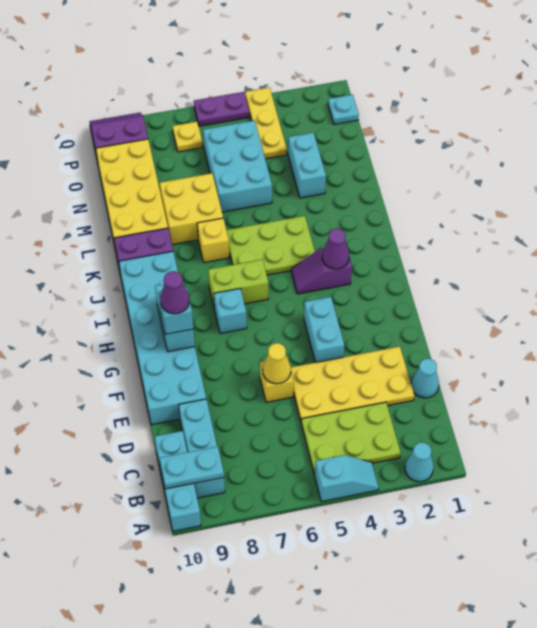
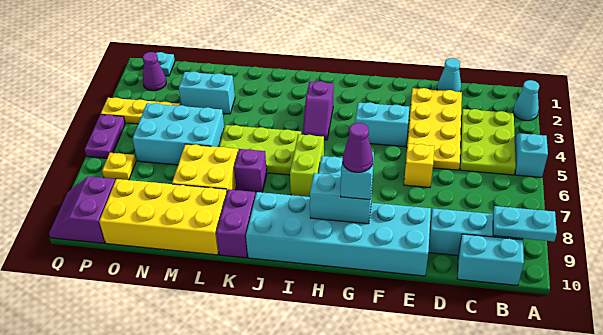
cyan 1x3 brick [155,431,201,531] -> cyan 1x2 brick [457,234,524,285]
cyan 1x2 plate [159,446,224,489] -> cyan 1x2 plate turned to [493,206,557,241]
yellow 1x1 cone [263,343,291,384] -> none
purple 1x1 cone [322,229,349,269] -> purple 1x1 cone moved to [143,52,166,91]
lime 2x3 plate [226,216,315,275] -> lime 2x3 plate turned to [219,125,301,175]
yellow 1x1 brick [197,218,229,263] -> purple 1x1 brick [234,149,267,192]

